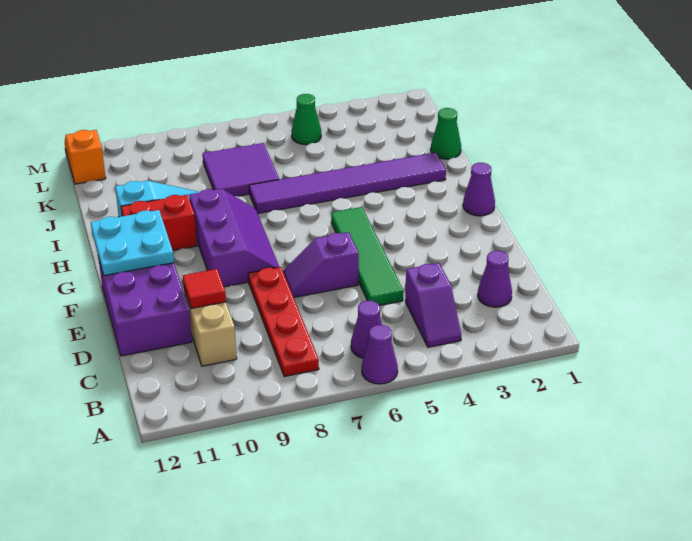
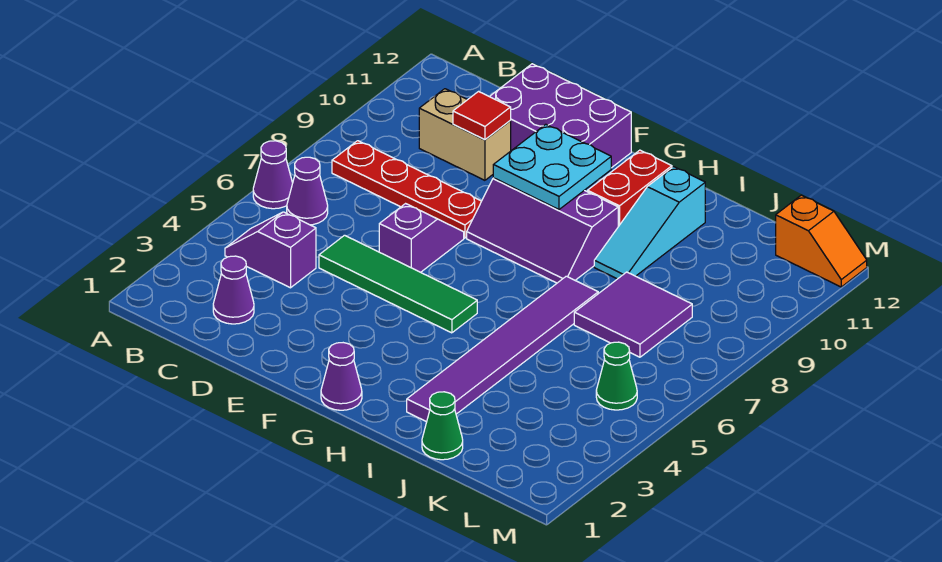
cyan 2x2 plate [91,210,174,276] -> cyan 2x2 plate moved to [493,124,611,209]

